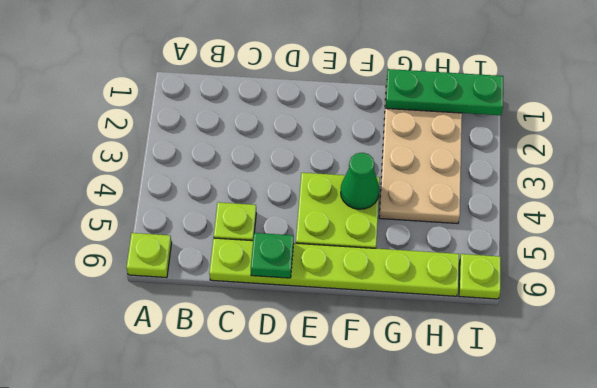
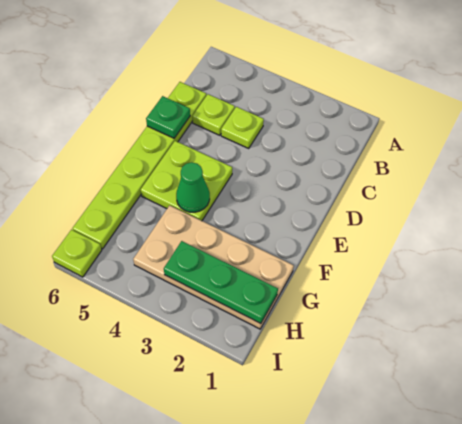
lime 1x1 plate [126,233,172,278] -> lime 1x1 plate moved to [221,107,264,148]
green 1x3 plate [385,69,503,115] -> green 1x3 plate turned to [164,241,278,324]

